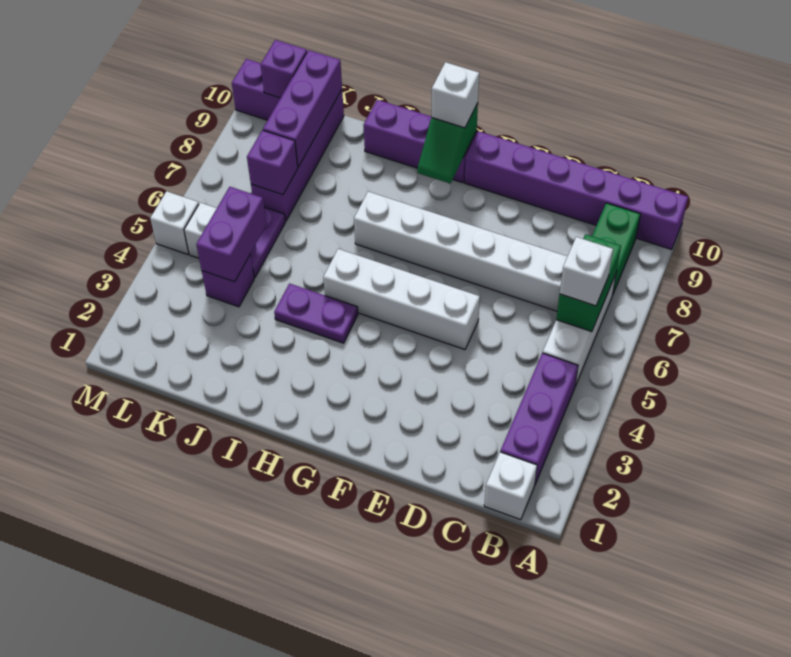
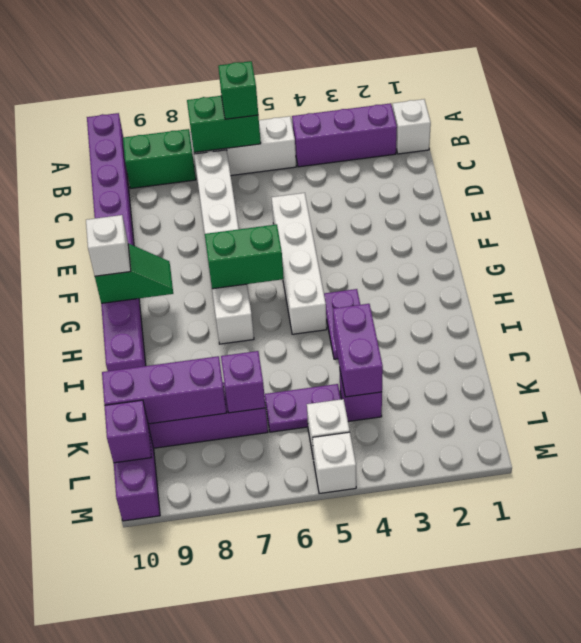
white 1x1 brick [560,237,613,306] -> green 1x1 brick [218,61,258,119]
none -> green 1x2 brick [205,224,284,289]
purple 1x2 brick [196,187,267,282] -> purple 1x2 brick turned to [333,304,383,397]

